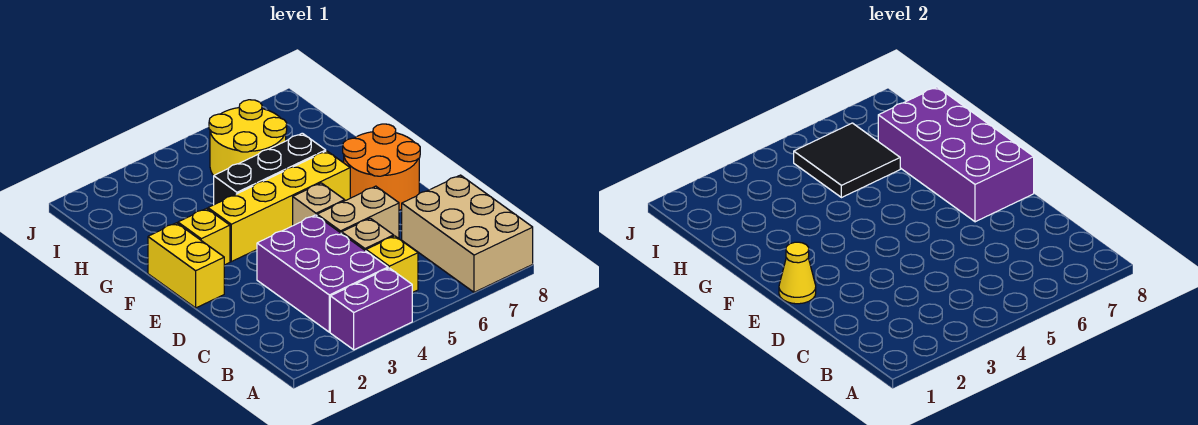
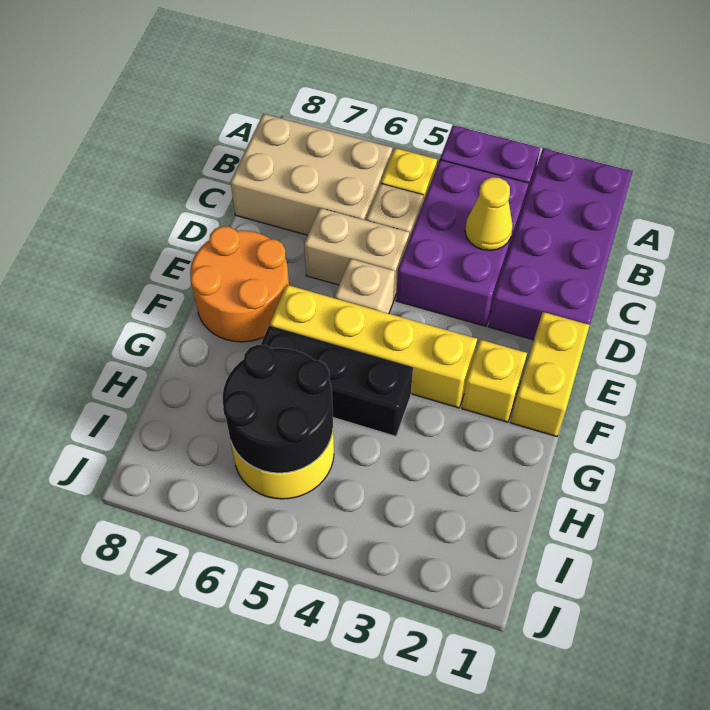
tan 2x3 brick [402,175,533,292] -> tan 2x3 brick turned to [231,114,393,235]
yellow 1x1 cone [779,242,816,304] -> yellow 1x1 cone moved to [465,177,513,250]
purple 2x4 brick [878,87,1034,222] -> purple 2x4 brick moved to [488,148,633,340]
black 2x2 tile [794,123,900,198] -> black 2x2 round brick [223,345,333,473]

